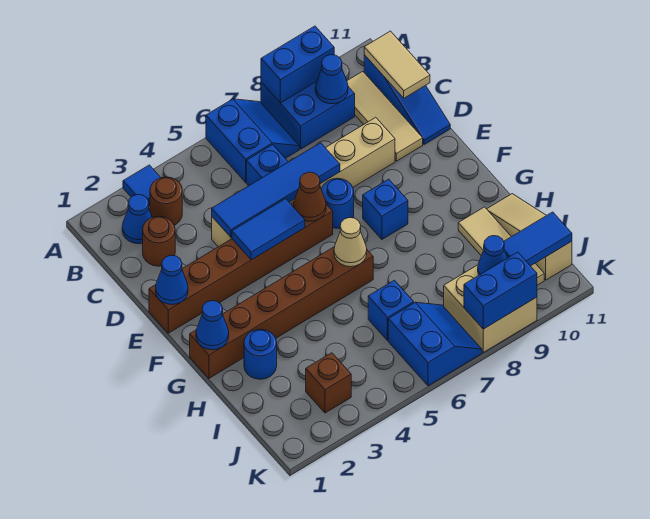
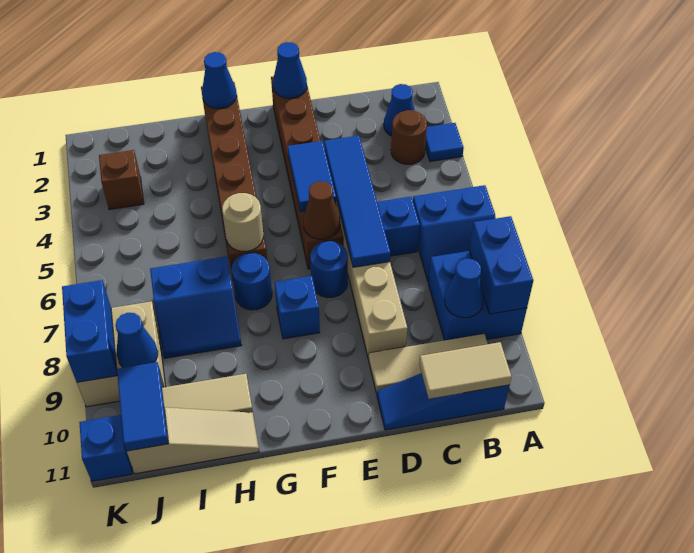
brown 1x1 round brick [143,216,175,266] -> none
tan 1x1 cone [334,218,367,267] -> tan 1x1 round brick [222,193,263,252]
blue 1x1 round brick [244,329,277,379] -> blue 1x1 round brick moved to [232,253,272,310]
blue 1x1 brick [368,280,414,341] -> blue 1x1 brick moved to [79,415,132,481]
blue 2x2 slope [388,302,482,386] -> blue 2x2 slope moved to [150,256,241,358]

